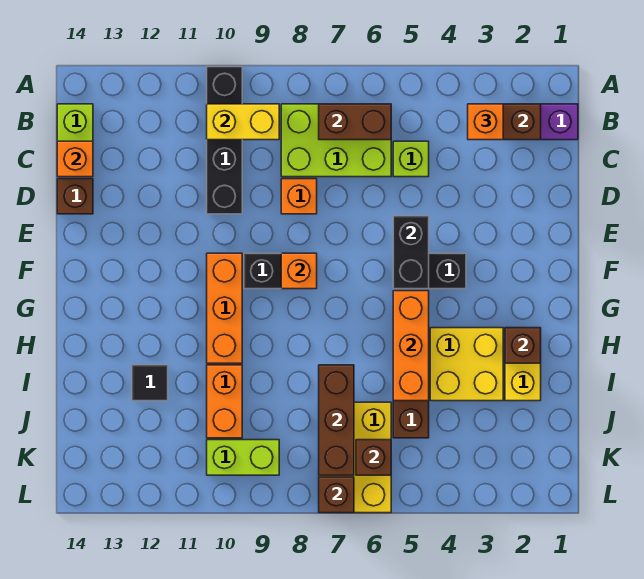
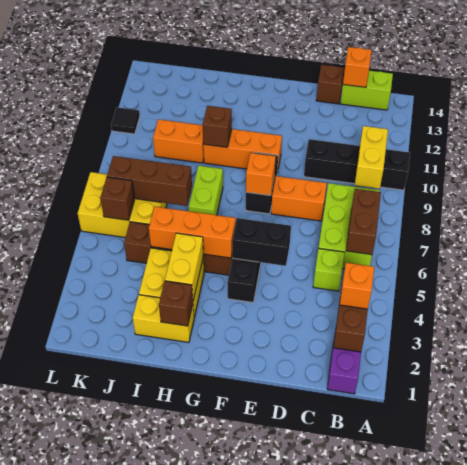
orange 1x1 brick [281,179,317,214] -> orange 1x2 brick [271,176,327,221]
none -> yellow 1x2 brick [165,233,204,300]
black 1x1 tile [132,365,168,401] -> black 1x1 tile moved to [111,107,140,134]
lime 1x2 brick [207,440,279,475] -> lime 1x2 brick moved to [189,166,223,215]
brown 1x1 brick [319,477,354,513] -> brown 1x1 brick moved to [203,106,232,147]

